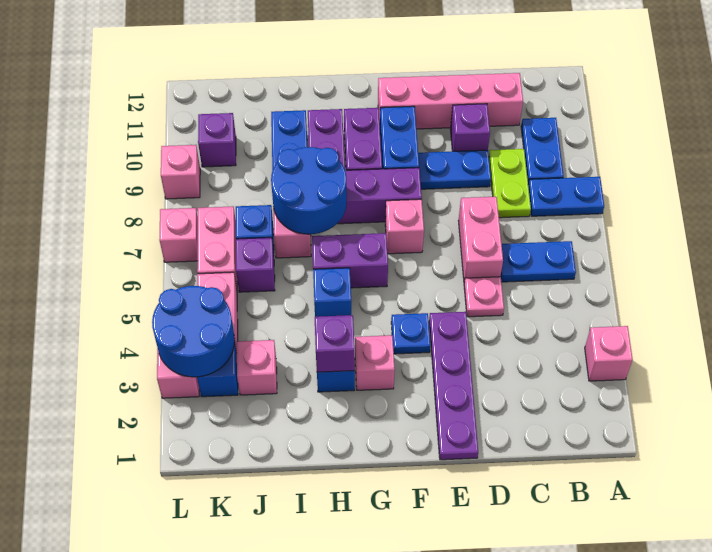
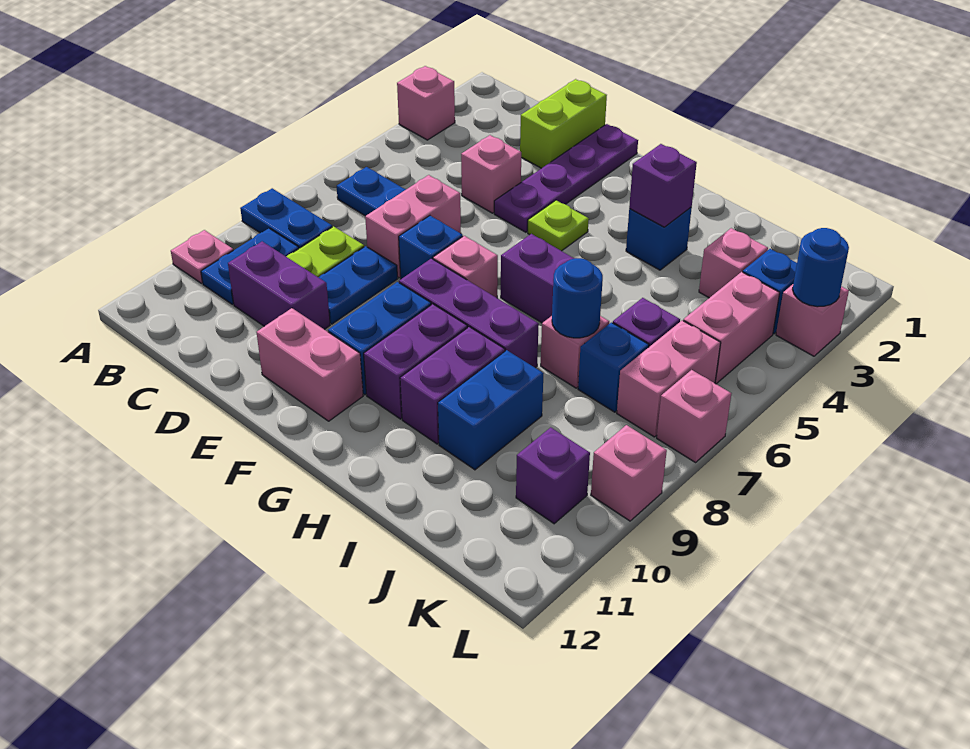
pink 1x4 brick [378,73,523,129] -> pink 1x2 brick [257,308,363,421]
none -> lime 1x2 brick [520,79,607,168]
pink 1x1 plate [464,276,504,317] -> pink 1x1 plate moved to [171,230,233,283]
blue 1x2 plate [418,150,491,189] -> blue 1x2 plate turned to [319,246,397,324]
purple 1x1 brick [450,104,490,151] -> purple 1x2 brick [228,241,330,329]
blue 1x1 plate [391,313,430,354] -> lime 1x1 plate [528,200,589,251]
pink 1x1 brick [355,335,395,390] -> pink 1x1 brick moved to [461,135,521,213]
blue 1x1 brick [313,268,351,317] -> blue 1x1 brick moved to [399,216,463,279]
blue 2x2 round brick [271,147,347,234] -> blue 1x1 round brick [552,258,603,338]
blue 2x2 round brick [152,286,235,377] -> blue 1x1 round brick [793,228,849,307]

